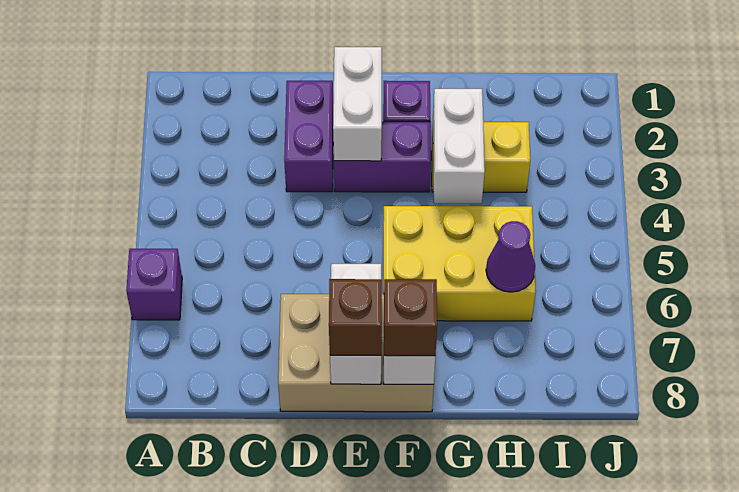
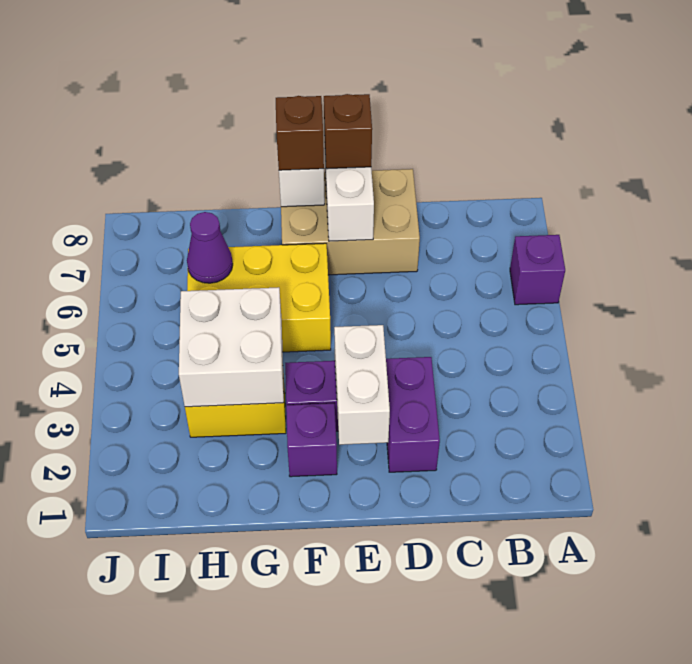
white 1x2 brick [433,88,485,204] -> white 2x2 brick [179,287,284,407]

